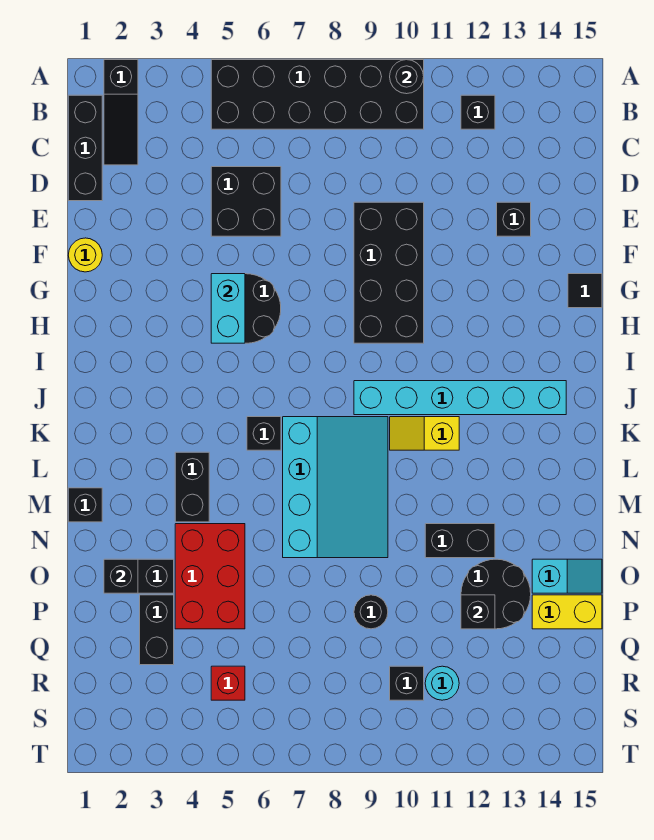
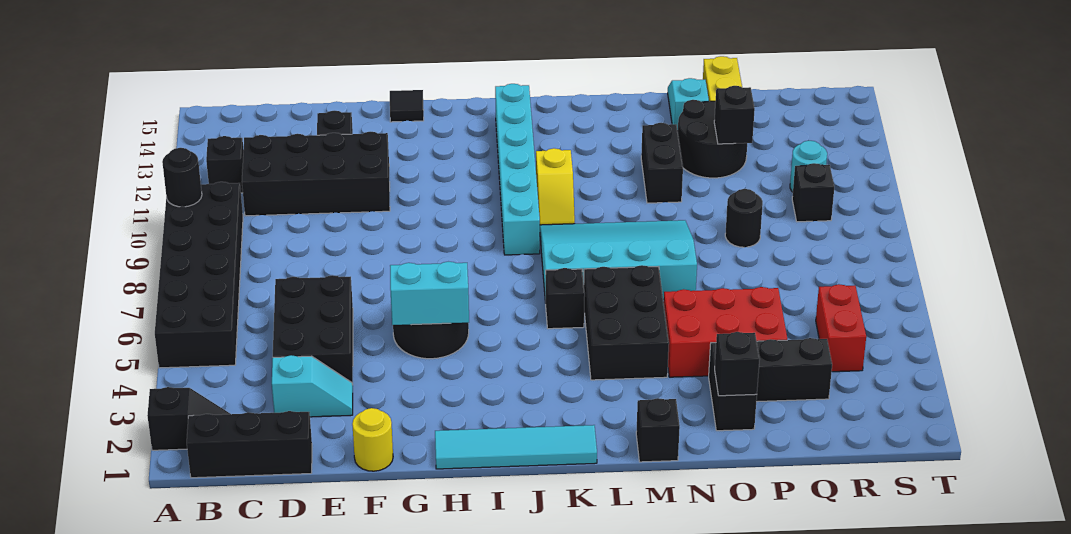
black 1x3 slope [104,60,138,165] -> black 1x2 slope [147,387,230,450]
none -> cyan 1x2 slope [272,355,353,417]
black 2x2 brick [211,167,281,236] -> black 2x3 brick [273,275,353,385]
black 2x4 brick [354,202,424,343] -> black 2x4 brick moved to [242,132,390,216]
none -> cyan 1x4 tile [435,425,597,469]
black 1x2 brick [175,452,209,522] -> black 2x3 brick [584,265,669,380]
red 1x1 brick [211,666,245,700] -> red 1x2 brick [816,284,866,372]

